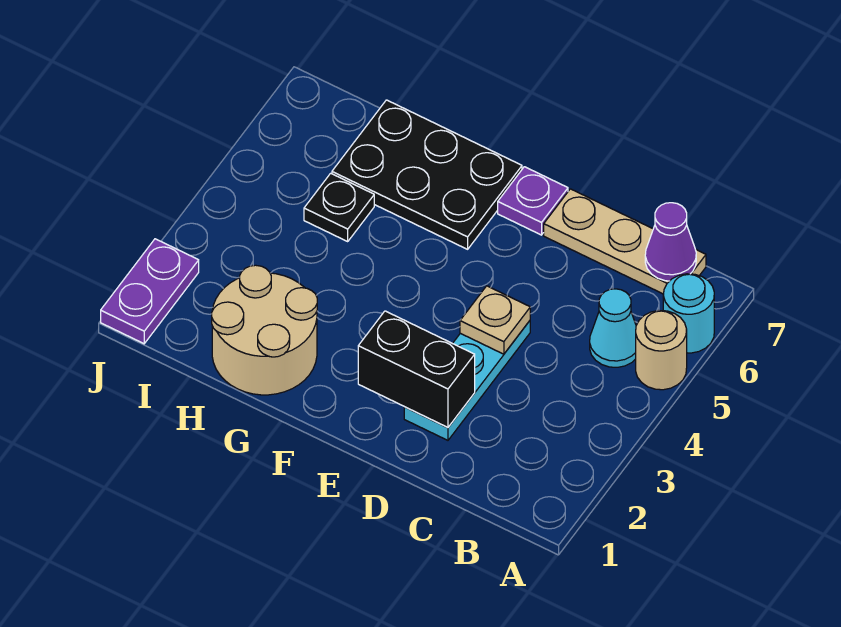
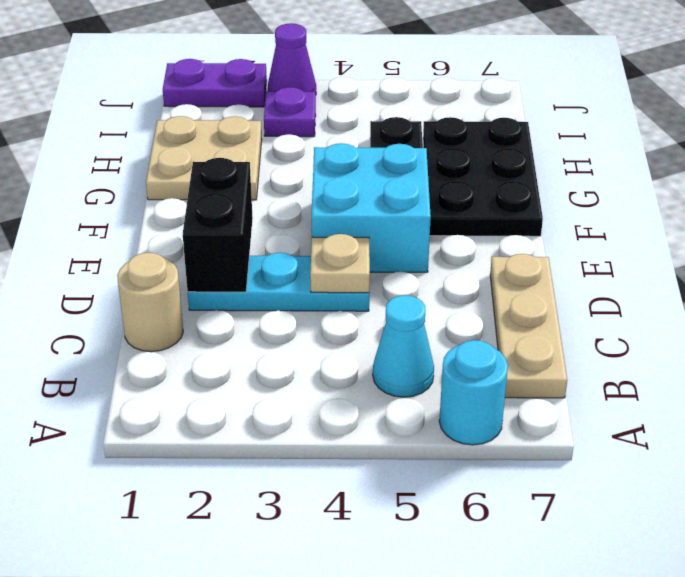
tan 1x1 round brick [636,311,687,390] -> tan 1x1 round brick moved to [117,253,183,352]
purple 1x1 cone [645,203,696,281] -> purple 1x1 cone moved to [268,23,316,92]
none -> cyan 2x2 brick [312,143,431,272]
purple 1x1 plate [498,167,568,235] -> purple 1x1 plate moved to [264,87,316,137]
tan 2x2 round brick [212,265,317,395] -> tan 2x2 plate [146,116,262,200]

